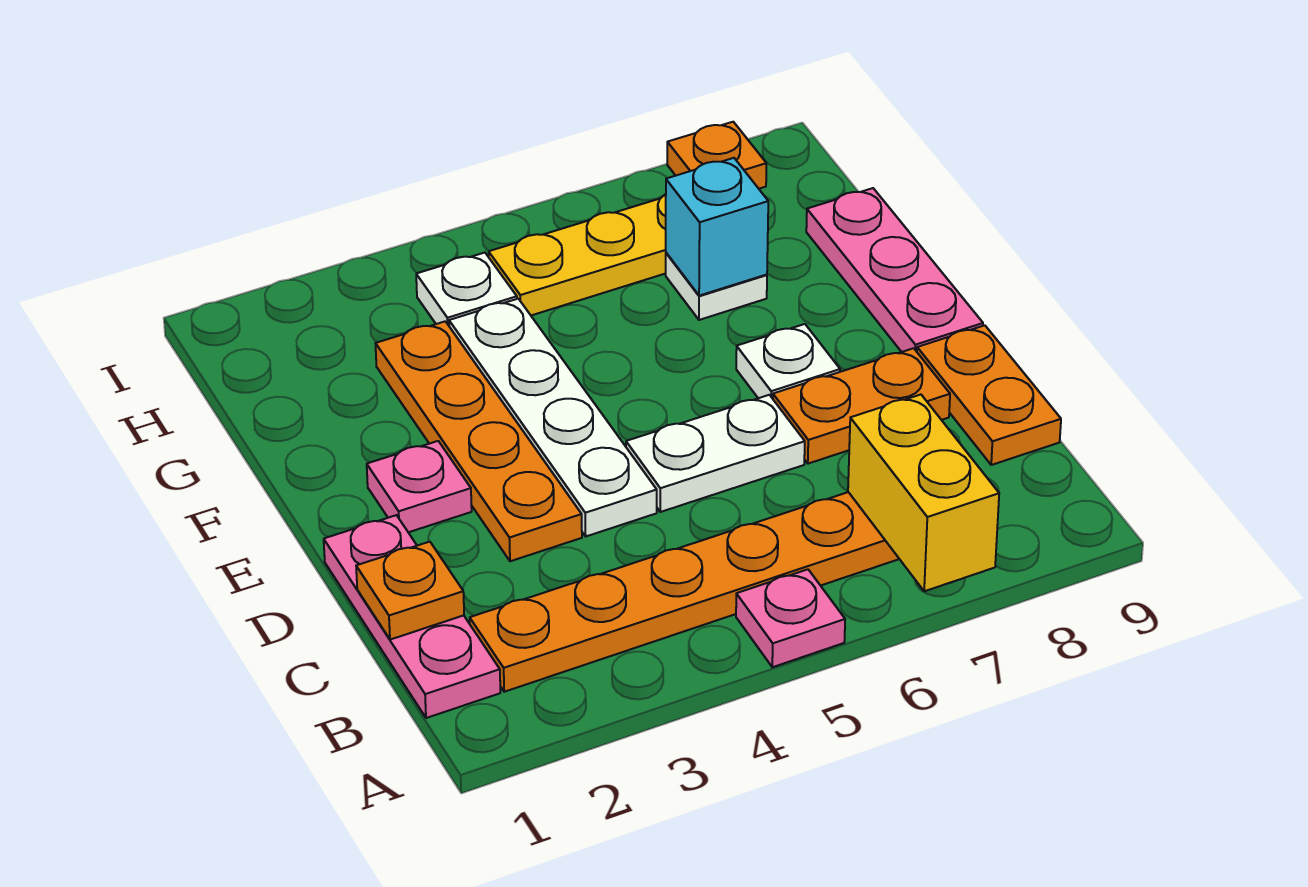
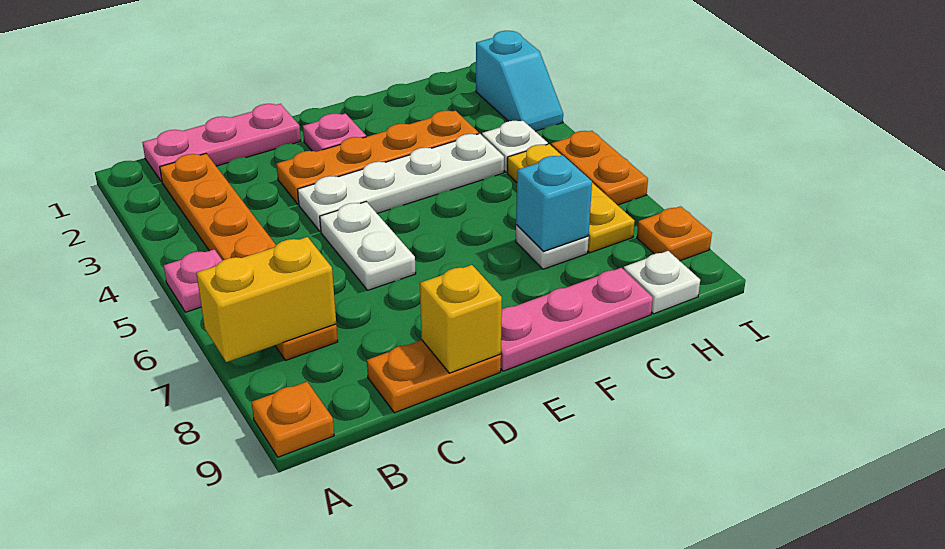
orange 1x1 plate [356,542,464,640] -> orange 1x1 plate moved to [252,382,334,457]
orange 1x2 plate [773,348,950,464] -> orange 1x2 plate moved to [551,131,648,205]
none -> yellow 1x1 brick [420,265,502,373]
white 1x1 plate [736,324,840,399] -> white 1x1 plate moved to [624,251,700,314]
none -> cyan 1x2 slope [476,31,563,131]

